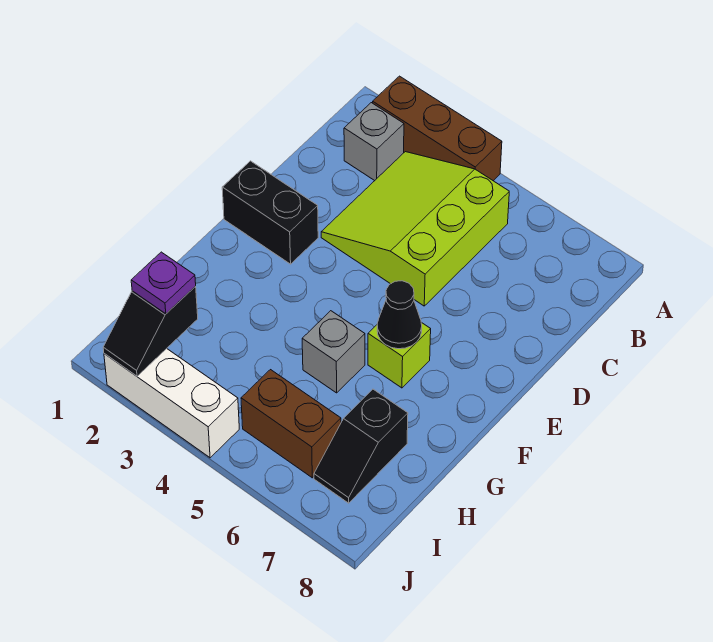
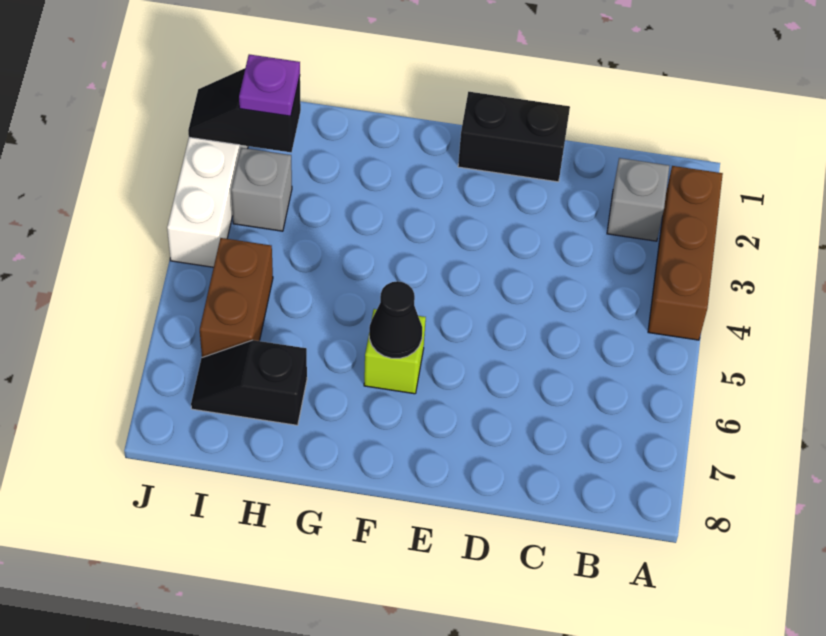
lime 3x3 slope [321,152,509,306] -> none
black 1x2 brick [222,161,318,264] -> black 1x2 brick turned to [458,92,570,182]
grey 1x1 brick [302,311,365,393] -> grey 1x1 brick moved to [231,148,292,231]

